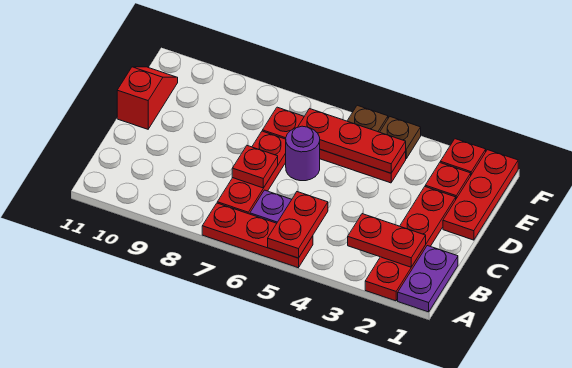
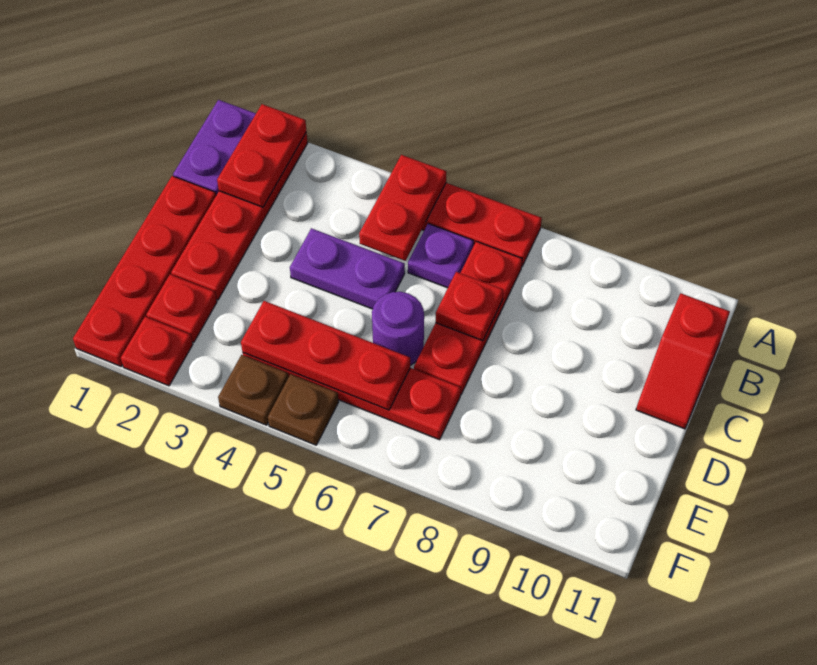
red 1x2 plate [348,214,426,267] -> red 1x2 plate turned to [217,104,307,207]
none -> purple 1x2 plate [290,228,405,309]
red 1x3 plate [443,150,518,240] -> red 1x4 plate [73,176,216,366]
red 1x2 slope [117,67,178,129] -> red 1x2 slope moved to [636,293,730,429]

